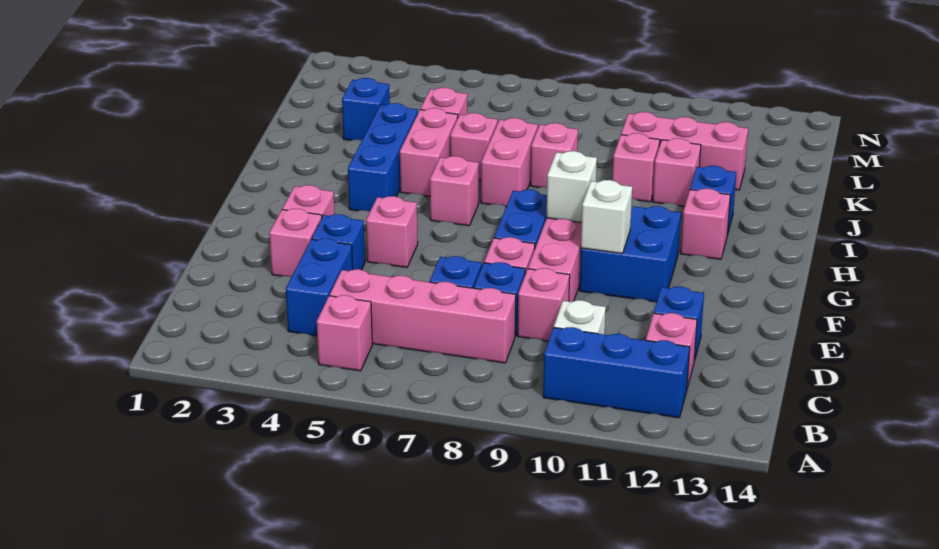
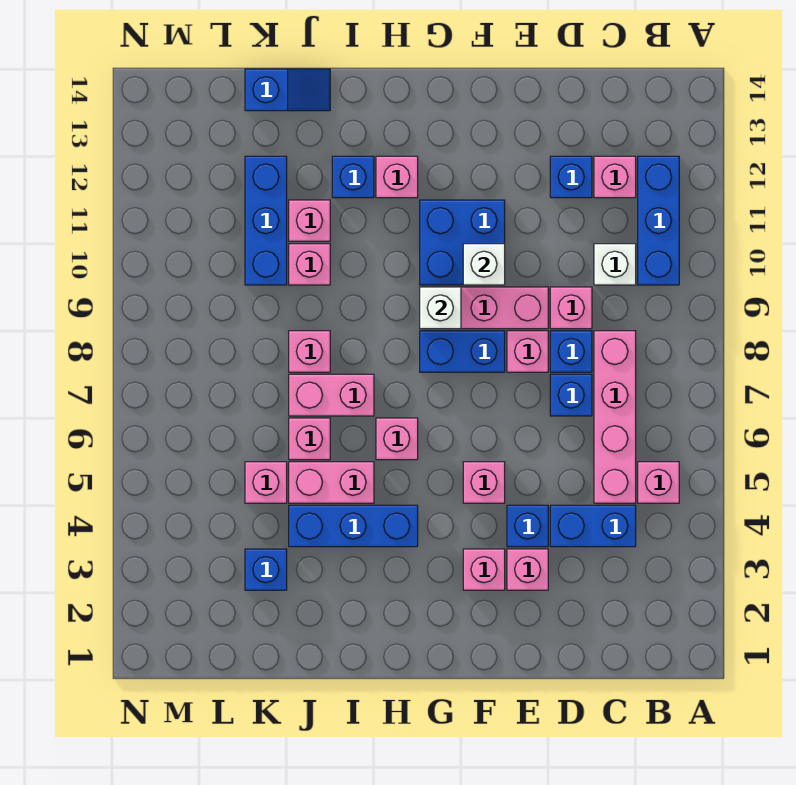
none -> blue 1x2 slope [245,69,330,111]
pink 1x3 brick [621,112,748,190] -> blue 1x3 brick [245,156,287,285]

